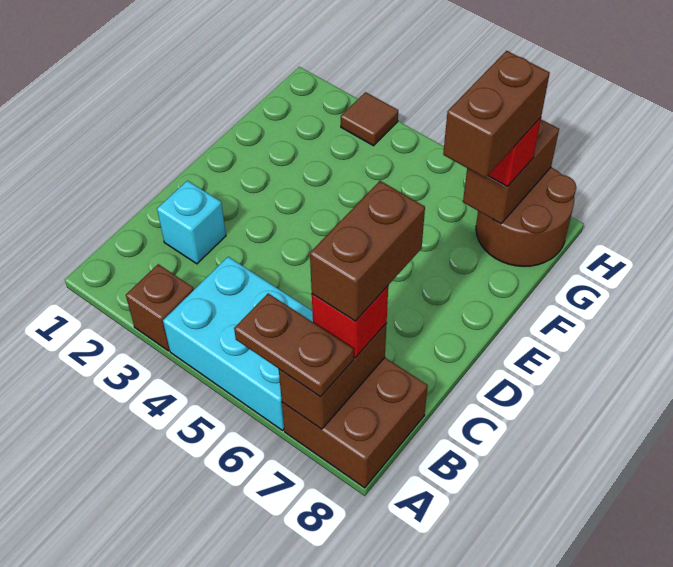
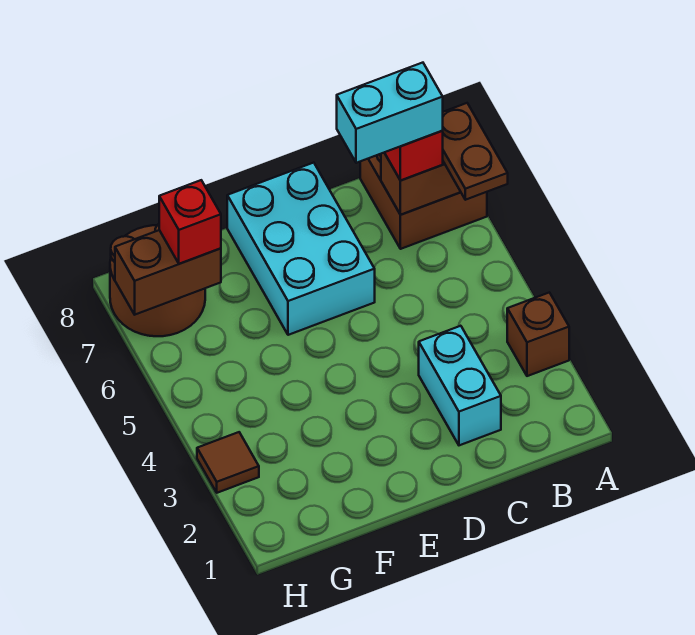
cyan 2x3 brick [163,257,313,430] -> cyan 2x3 brick moved to [227,163,375,335]
brown 1x2 brick [310,181,425,321] -> cyan 1x2 brick [337,63,443,163]
cyan 1x1 brick [157,181,226,264] -> cyan 1x2 brick [419,326,501,445]
brown 1x2 brick [443,51,550,178] -> none

